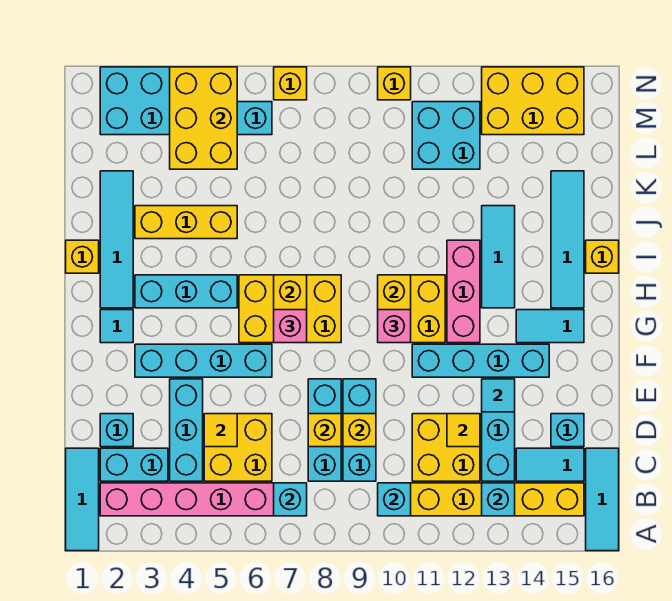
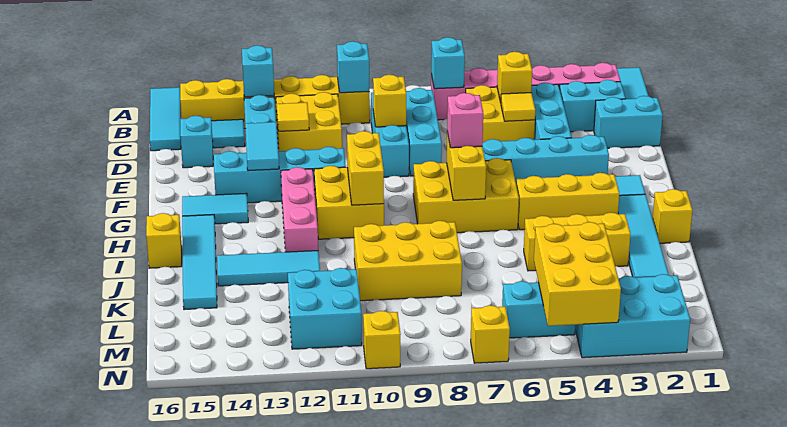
cyan 1x1 brick [100,414,133,447] -> cyan 1x2 brick [594,96,663,148]
yellow 1x1 brick [308,414,341,447] -> yellow 1x1 brick moved to [497,52,532,102]
cyan 1x1 tile [482,379,515,412] -> cyan 1x2 tile [245,122,279,171]
pink 1x1 brick [378,310,411,343] -> none
cyan 1x3 brick [135,275,237,308] -> yellow 1x3 brick [516,173,619,230]
cyan 1x3 tile [482,206,515,308] -> cyan 1x3 tile turned to [217,251,320,286]
yellow 2x3 brick [482,67,584,135] -> yellow 2x3 brick moved to [354,221,462,301]

